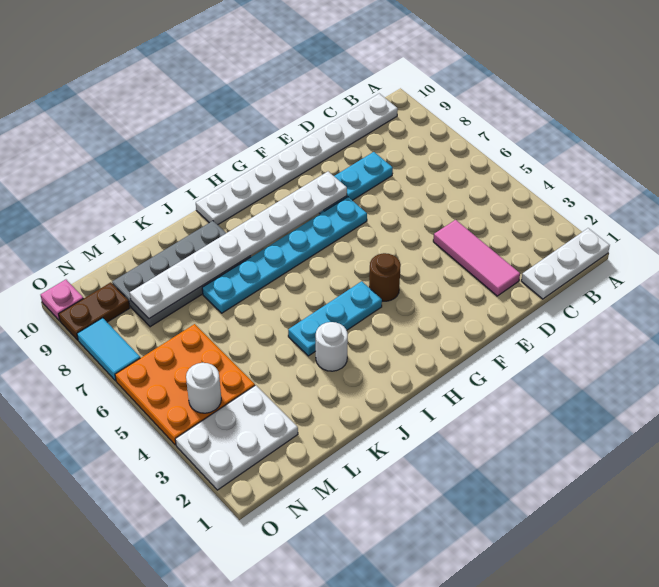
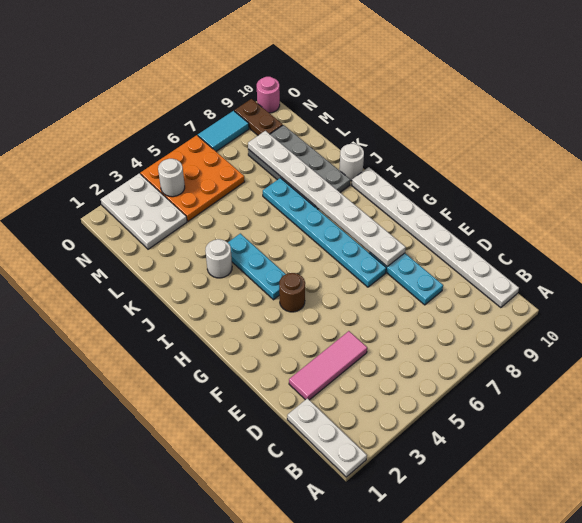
none -> white 1x1 round brick [339,144,364,181]
pink 1x1 plate [41,280,84,320] -> pink 1x1 round brick [257,77,280,113]

